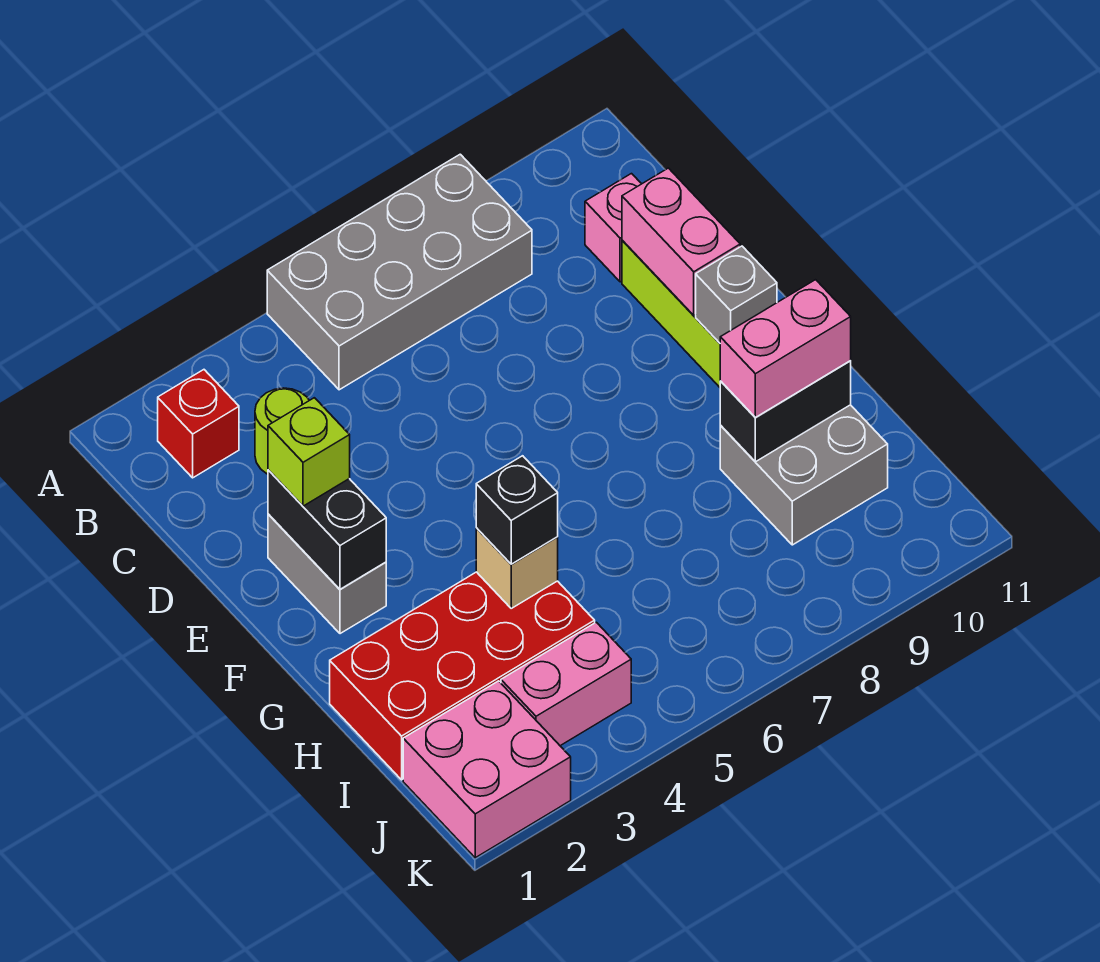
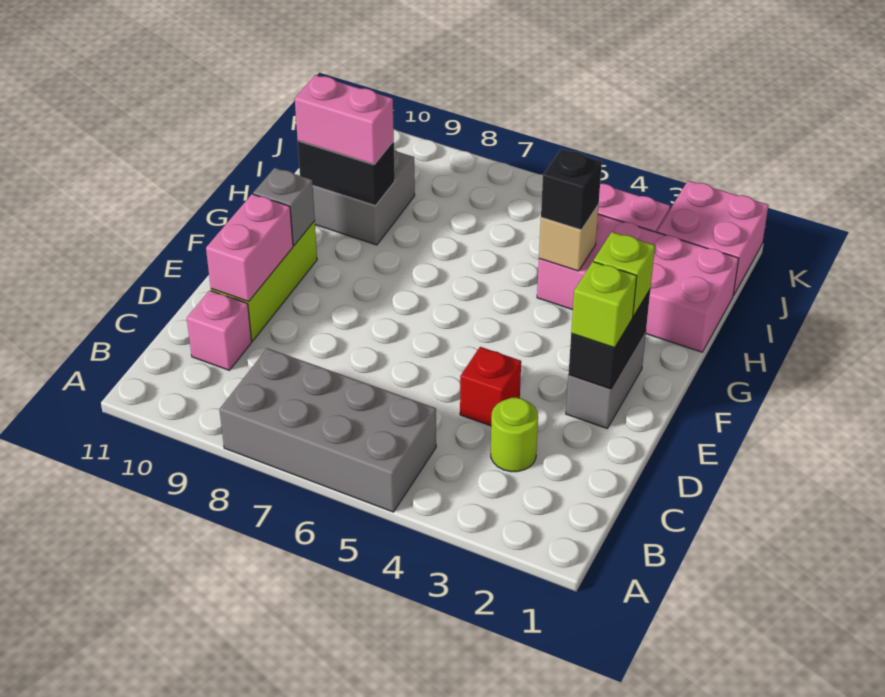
red 1x1 brick [158,370,239,478] -> red 1x1 brick moved to [460,347,521,426]
none -> lime 1x1 brick [594,232,655,316]
red 2x4 brick [330,572,595,780] -> pink 2x4 brick [537,214,739,352]

